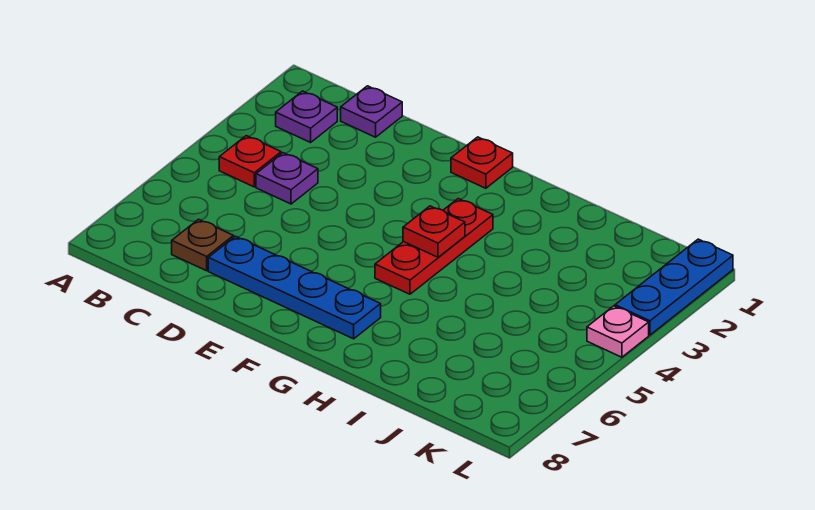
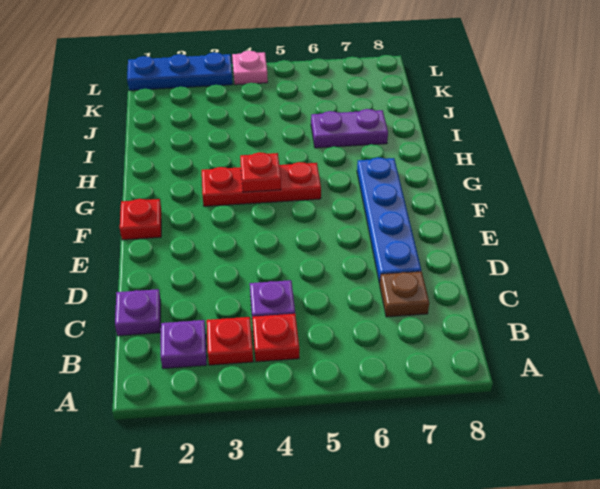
none -> red 1x1 plate [207,317,253,365]
none -> purple 1x2 plate [311,109,388,148]

